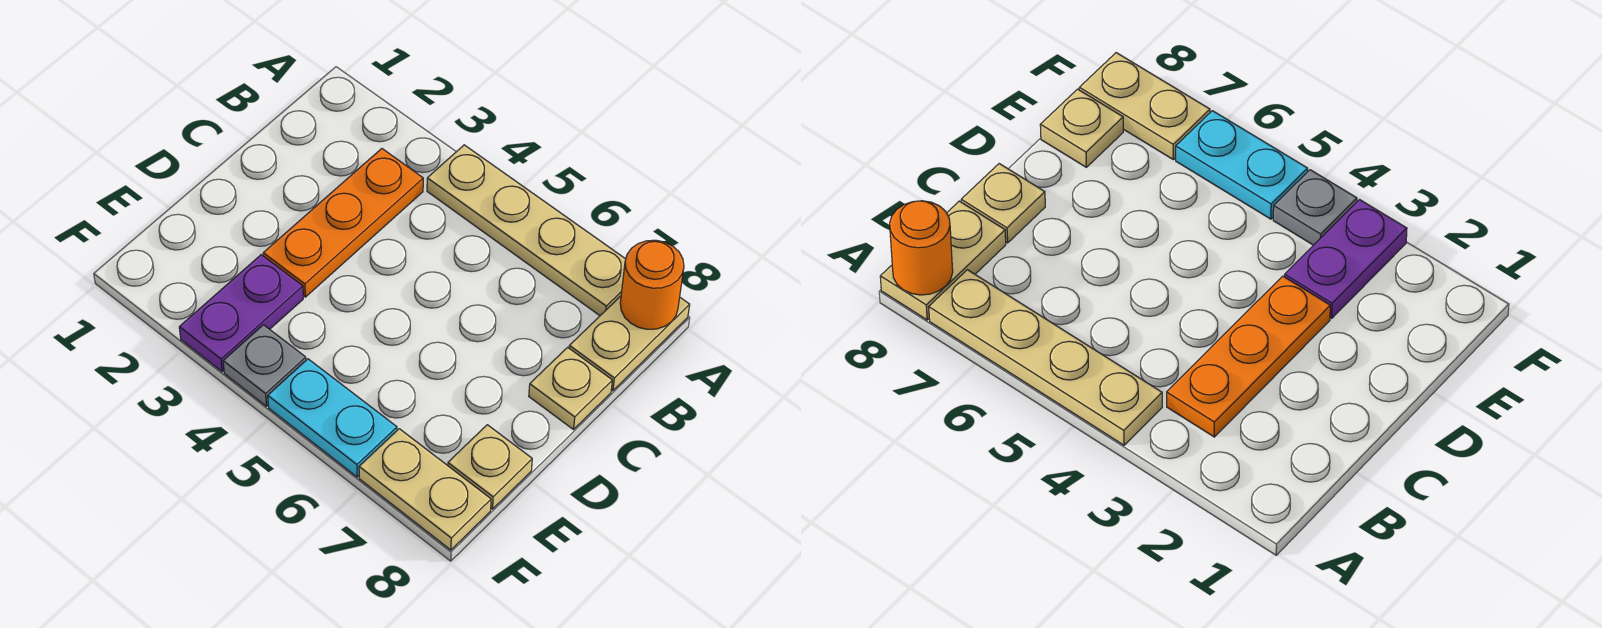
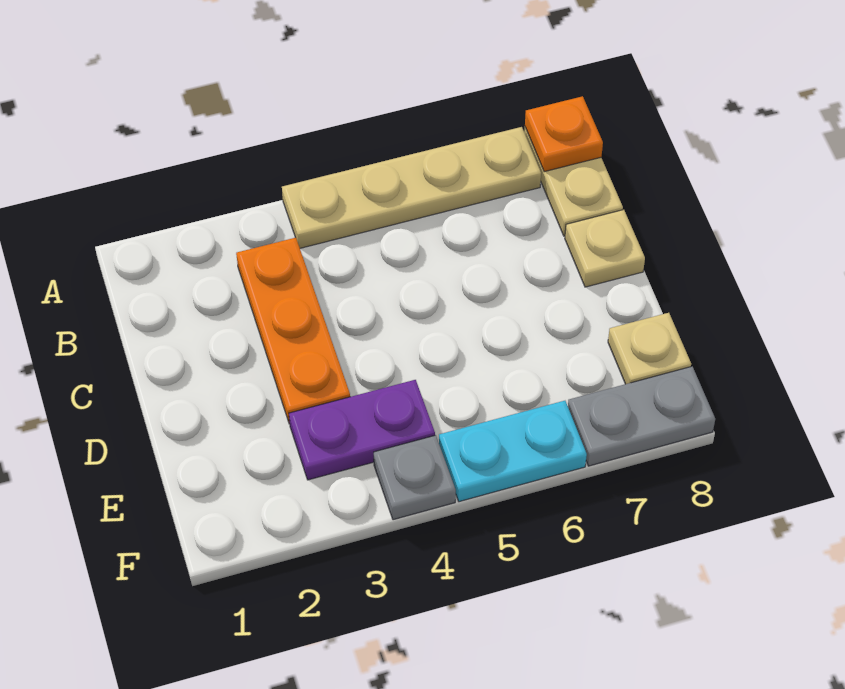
orange 1x1 round brick [620,240,684,329] -> orange 1x1 plate [525,96,603,172]
purple 1x2 plate [179,255,303,372] -> purple 1x2 plate turned to [289,380,435,480]
tan 1x2 plate [359,429,491,550] -> grey 1x2 plate [568,367,715,466]

